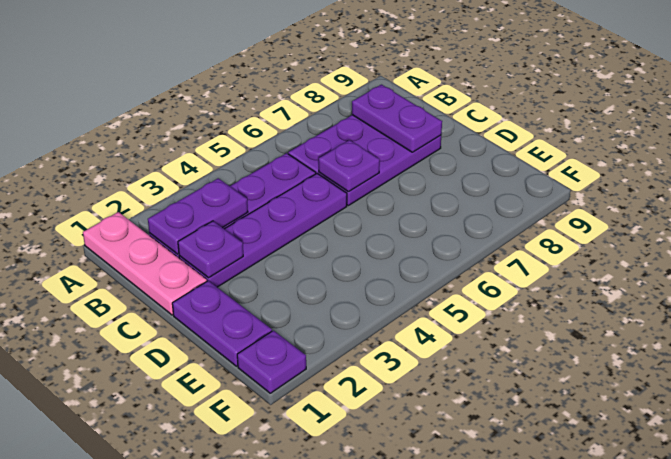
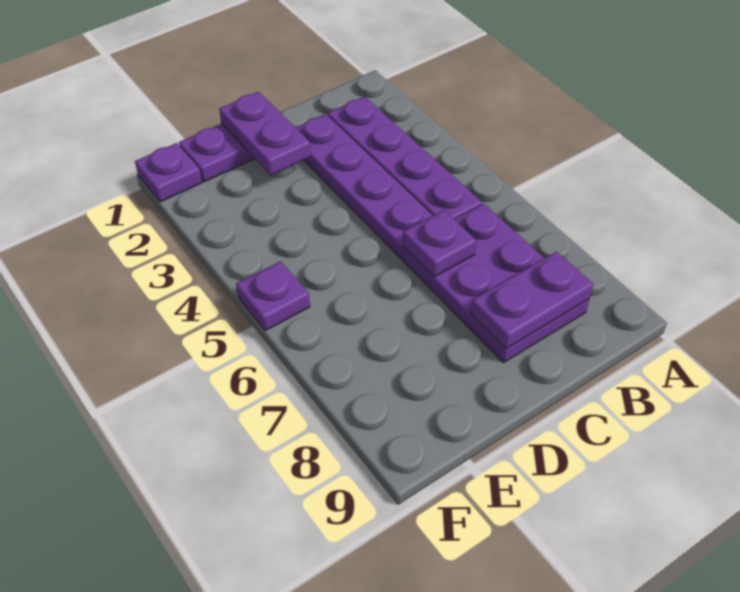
pink 1x3 plate [83,212,207,315] -> none
purple 1x2 plate [148,178,248,254] -> purple 1x2 plate moved to [219,92,311,175]
purple 1x1 plate [178,221,243,278] -> purple 1x1 plate moved to [236,261,310,331]

